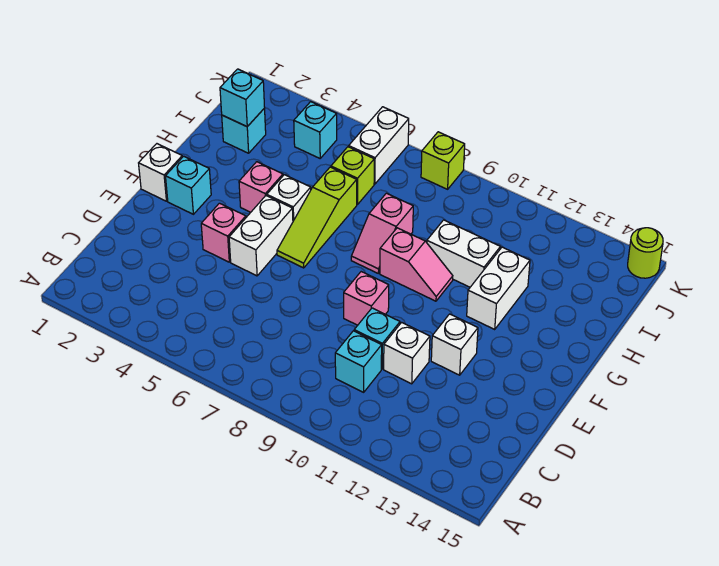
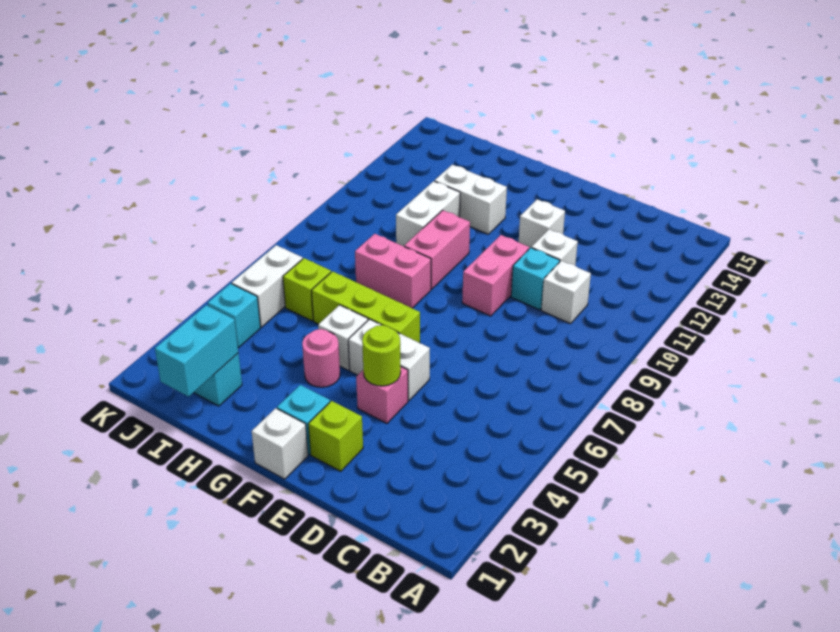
cyan 1x1 brick [335,331,382,392] -> white 1x1 brick [541,261,591,324]
pink 1x1 brick [344,272,389,325] -> pink 1x2 brick [462,235,529,316]
lime 1x3 slope [277,167,357,268] -> lime 1x3 brick [311,271,420,343]
pink 1x1 brick [239,162,283,212] -> pink 1x1 round brick [302,329,340,387]
pink 1x2 slope [351,193,413,273] -> pink 1x2 brick [355,234,431,308]
pink 1x2 slope [380,228,453,301] -> pink 1x2 brick [404,210,470,289]
cyan 1x1 brick [220,69,265,127] -> cyan 1x2 brick [155,305,238,397]
white 1x2 brick [349,107,409,184] -> white 1x2 brick turned to [232,245,303,327]
lime 1x1 brick [421,132,465,189] -> lime 1x1 brick moved to [308,401,363,471]
lime 1x1 round brick [628,228,663,278] -> lime 1x1 round brick moved to [362,325,401,386]

